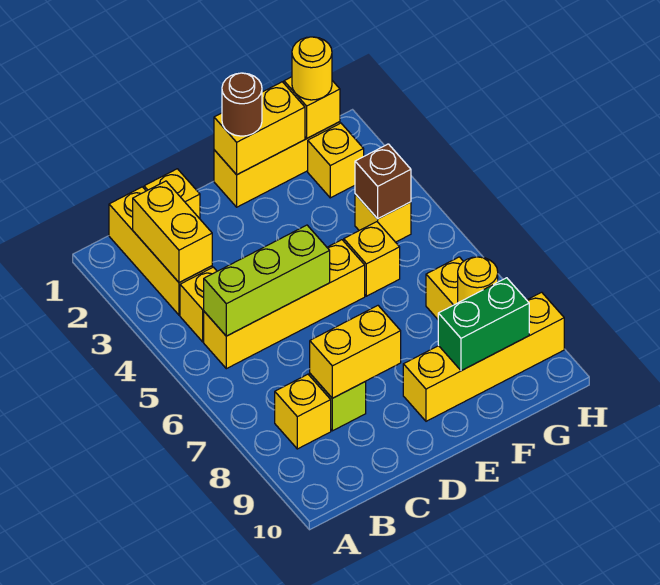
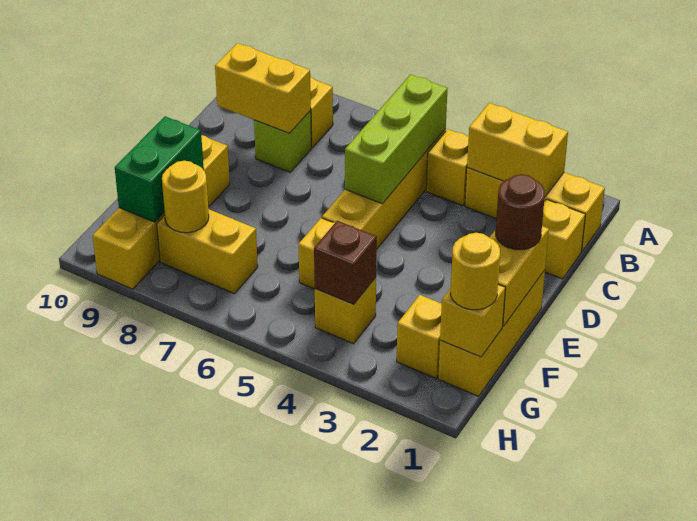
yellow 1x2 brick [310,306,401,398] -> yellow 1x2 brick turned to [215,43,311,133]

